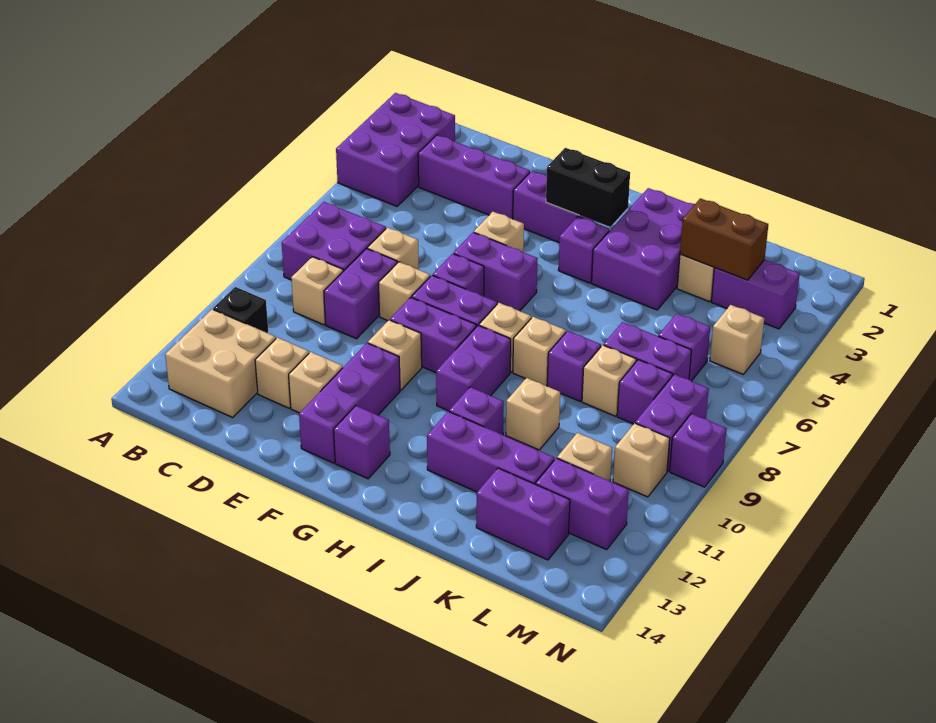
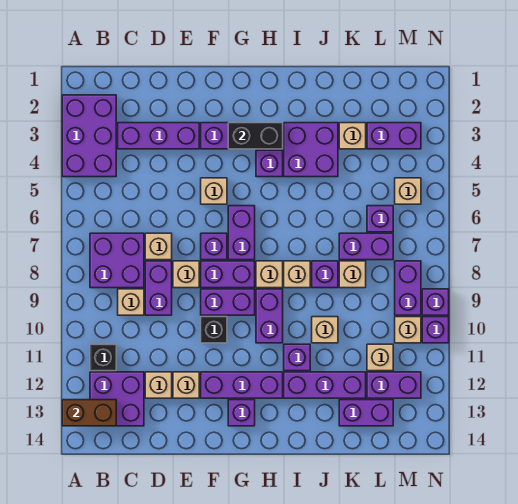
tan 2x2 brick [165,309,276,417] -> purple 2x2 brick [90,372,144,426]
purple 1x2 brick [454,232,538,311] -> purple 1x2 brick turned to [228,206,255,260]
tan 1x1 brick [368,320,422,390] -> black 1x1 brick [201,317,227,343]
purple 1x3 brick [299,343,400,463] -> purple 1x3 brick turned to [201,372,283,398]
purple 2x3 brick [592,188,695,310] -> purple 2x2 brick [284,123,338,177]
brown 1x2 brick [680,198,768,280] -> brown 1x2 brick moved to [62,400,116,426]
purple 1x1 brick [617,360,672,424] -> purple 1x1 brick moved to [422,317,449,343]

